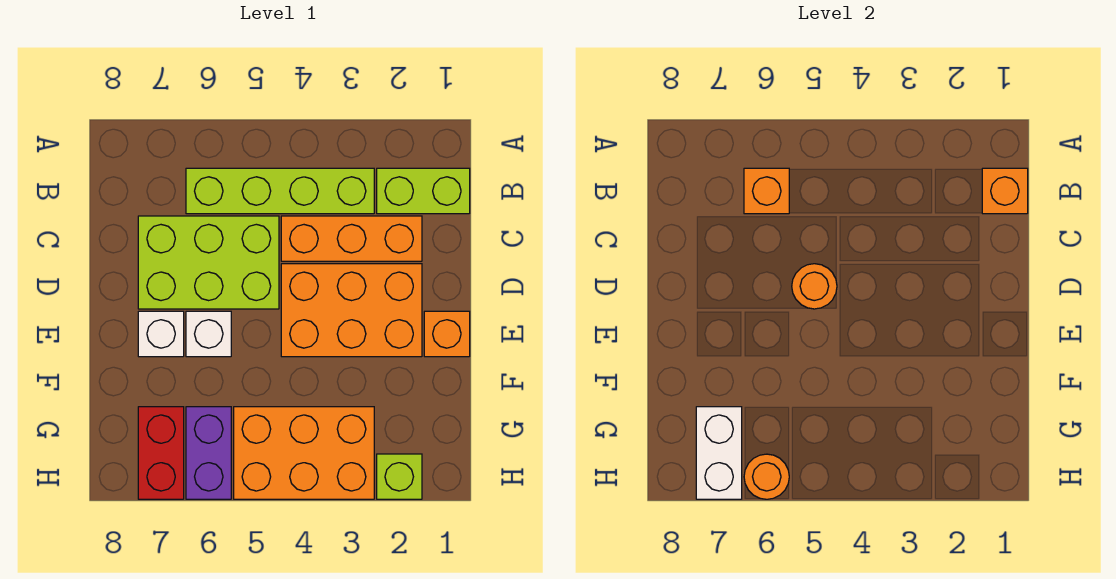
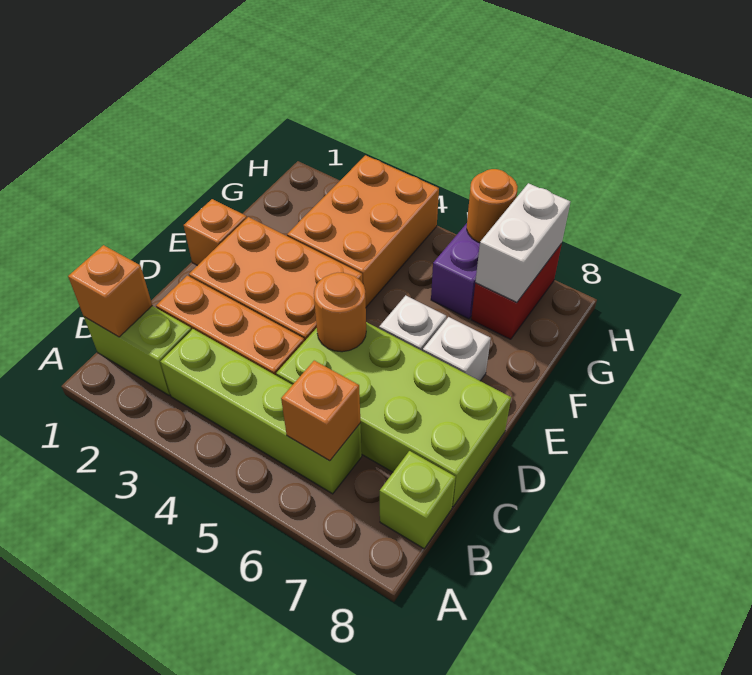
lime 2x3 brick [138,216,279,309] -> lime 2x4 brick [276,322,511,507]
orange 2x3 brick [234,407,374,499] -> orange 2x3 brick turned to [287,155,439,307]
lime 1x1 brick [377,454,422,499] -> lime 1x1 brick moved to [380,451,456,549]

